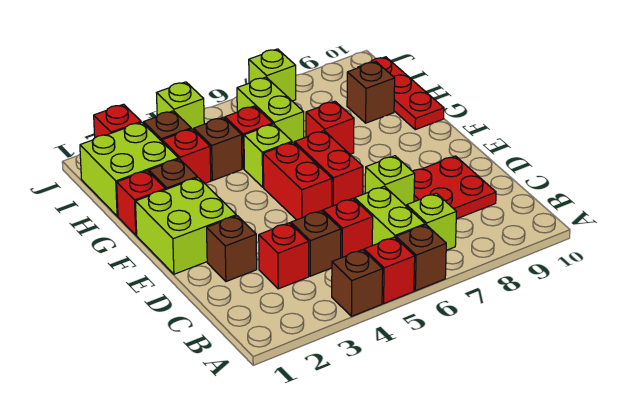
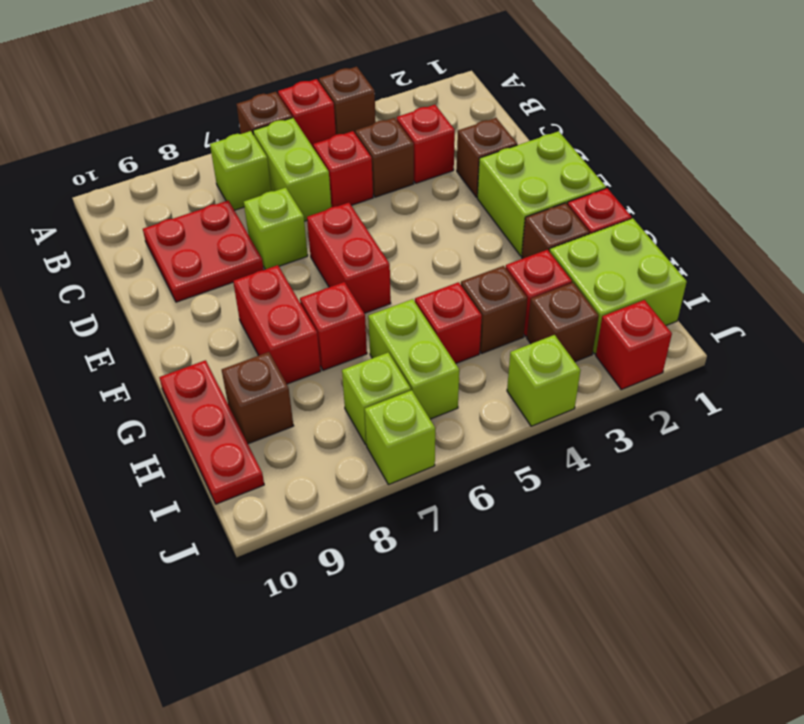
red 1x2 brick [263,142,332,220] -> red 1x2 brick moved to [233,265,321,384]
lime 1x1 brick [244,124,292,187] -> lime 1x1 brick moved to [342,353,411,445]

